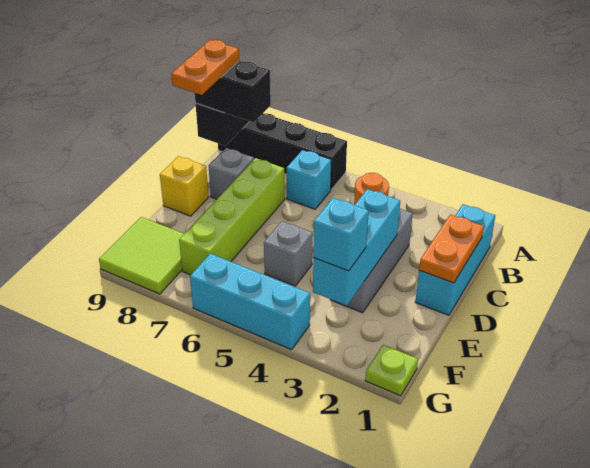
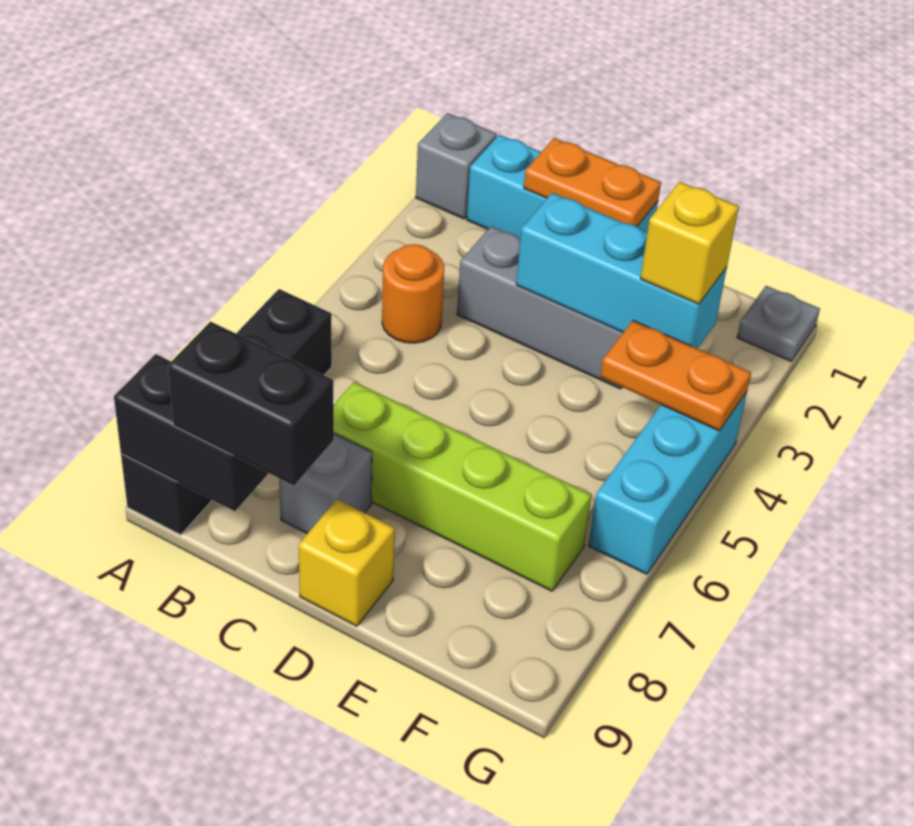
cyan 1x1 brick [287,150,331,209] -> none
black 1x2 brick [195,61,271,122] -> black 1x2 brick turned to [168,322,334,485]
orange 1x2 plate [171,40,239,95] -> orange 1x2 plate moved to [600,320,751,431]
grey 1x1 brick [264,221,313,286] -> grey 1x1 brick moved to [416,113,497,219]
cyan 1x1 brick [313,198,369,271] -> yellow 1x1 brick [640,182,739,304]
lime 2x2 tile [99,217,184,294] -> none
lime 1x1 plate [365,345,418,396] -> grey 1x1 plate [737,286,820,361]

